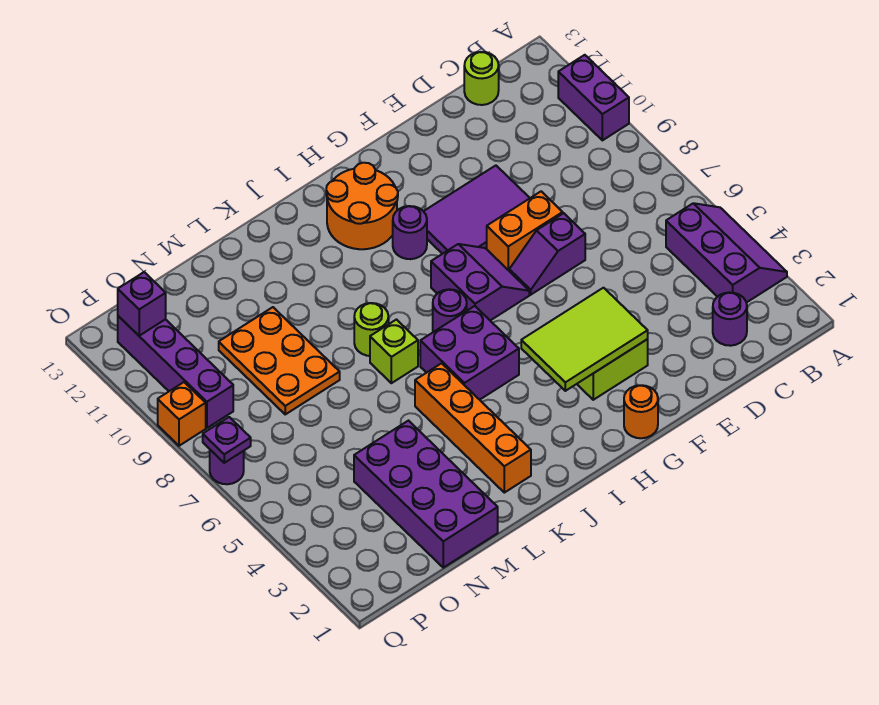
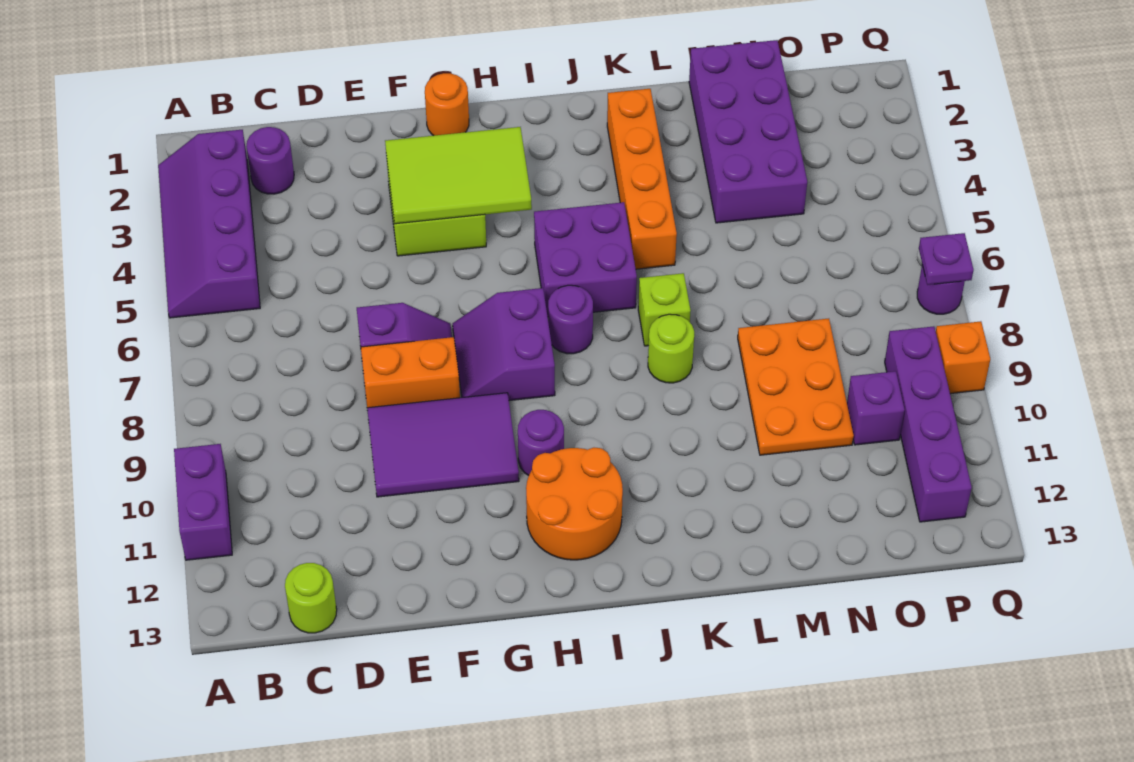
purple 2x3 slope [666,203,787,303] -> purple 2x4 slope [158,130,260,318]
purple 1x1 brick [118,272,166,336] -> purple 1x1 brick moved to [847,371,905,445]

